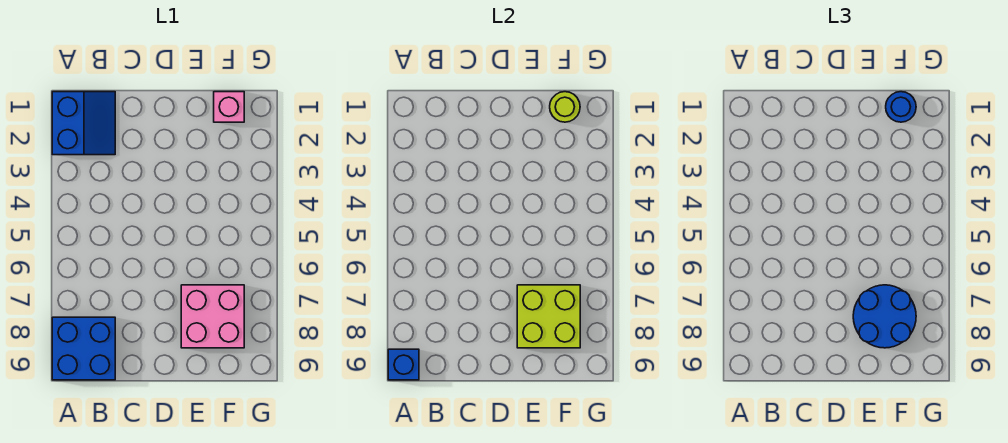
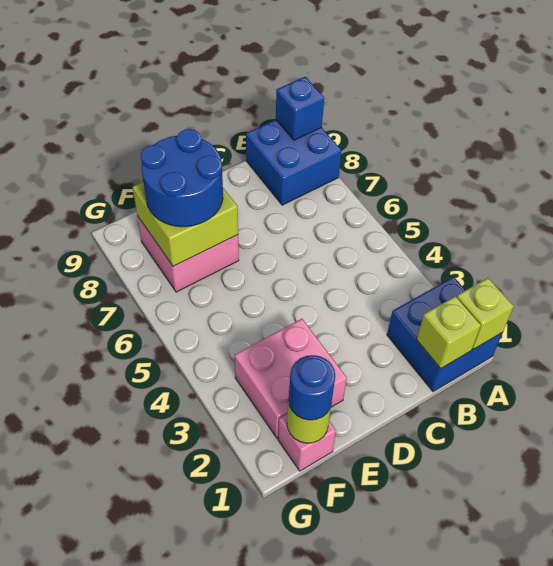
blue 2x2 slope [52,92,115,155] -> blue 2x2 brick [387,277,503,392]
none -> lime 1x1 brick [457,278,514,349]
none -> lime 1x1 brick [417,296,481,369]
none -> pink 2x2 brick [235,319,347,438]

